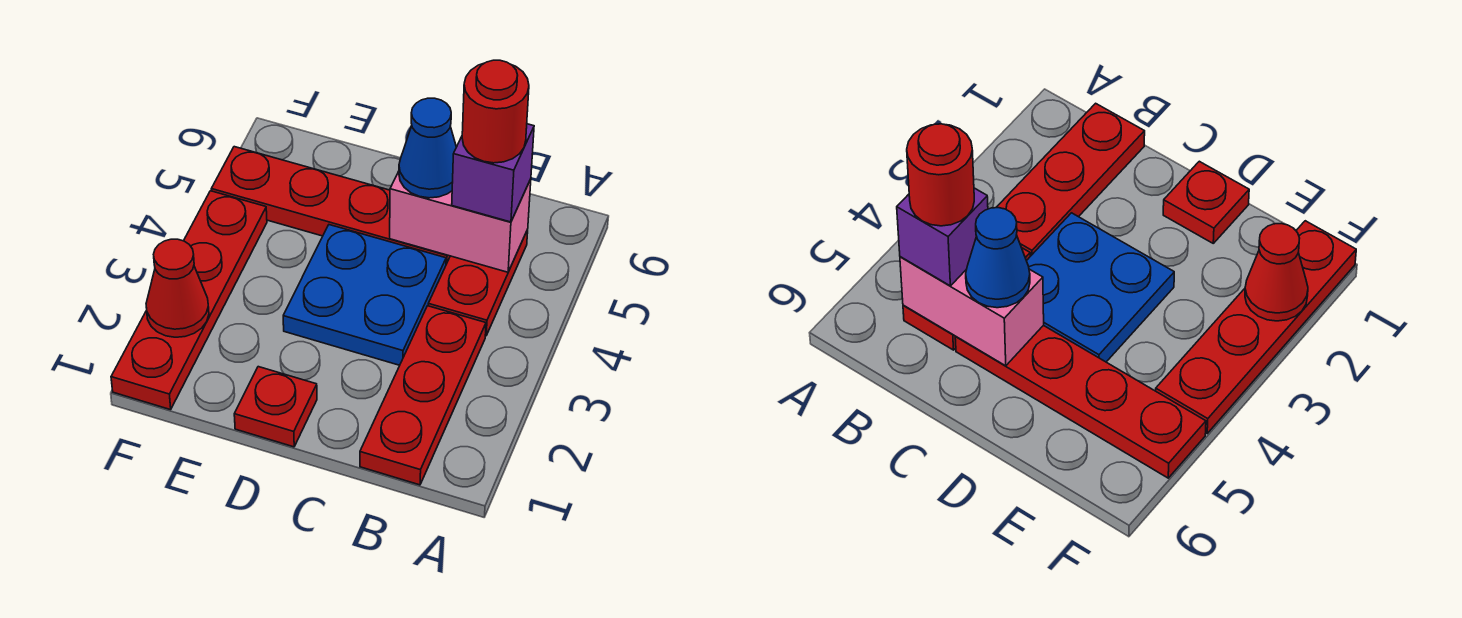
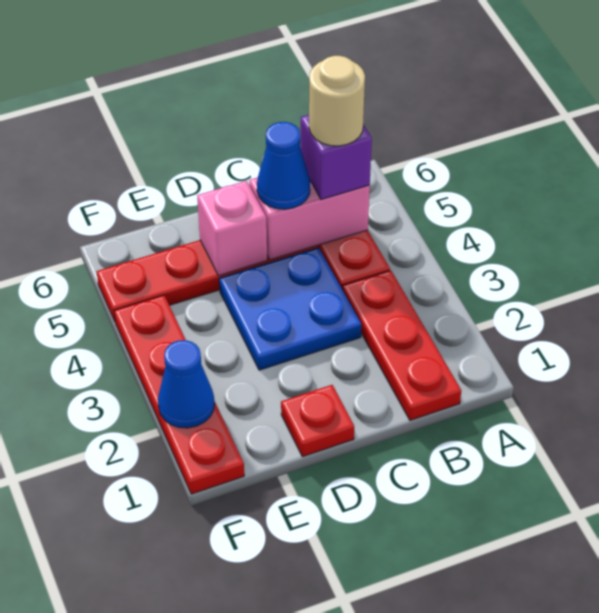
red 1x1 round brick [462,60,529,163] -> tan 1x1 round brick [309,56,365,146]
none -> pink 1x1 brick [197,181,267,276]
red 1x1 cone [146,239,209,337] -> blue 1x1 cone [158,340,214,428]

